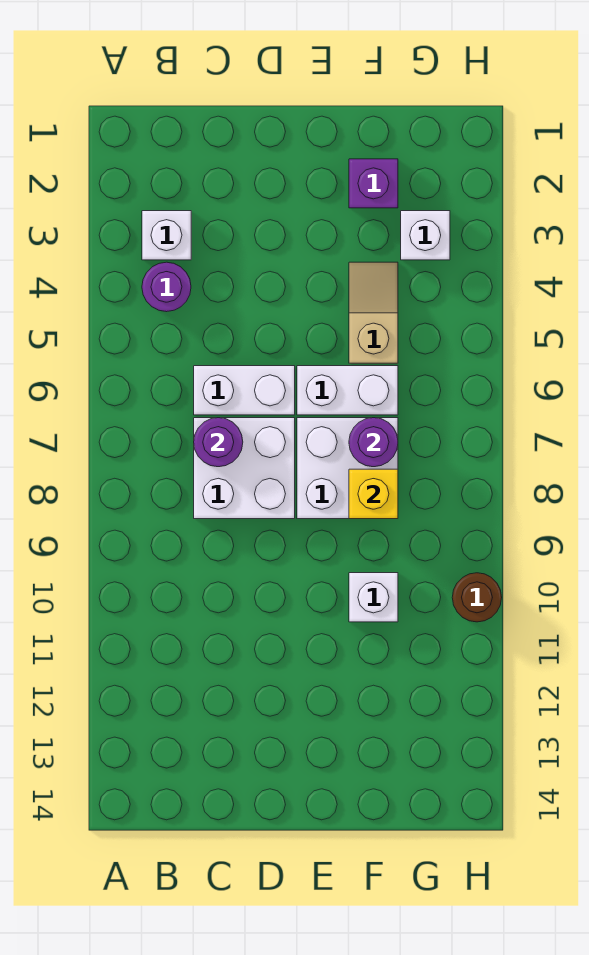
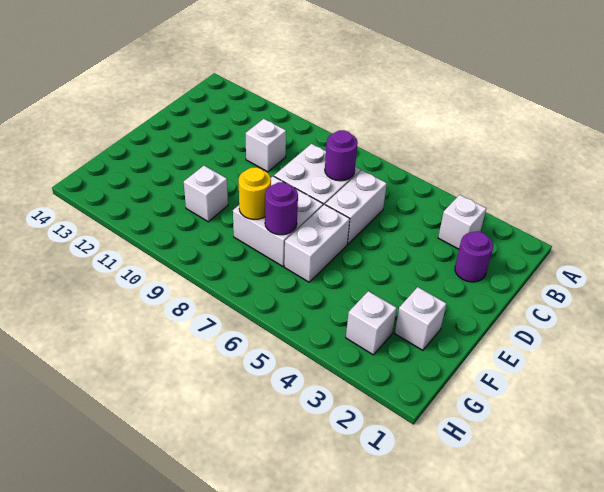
purple 1x1 round brick [142,262,191,312] -> purple 1x1 round brick moved to [455,231,493,282]
none -> white 1x1 brick [246,119,286,172]
purple 1x1 brick [349,159,398,208] -> white 1x1 brick [395,287,447,350]
tan 1x2 slope [349,262,398,363] -> none
yellow 1x1 brick [349,469,398,519] -> yellow 1x1 round brick [239,167,271,219]
brown 1x1 round brick [452,573,502,622] -> none

